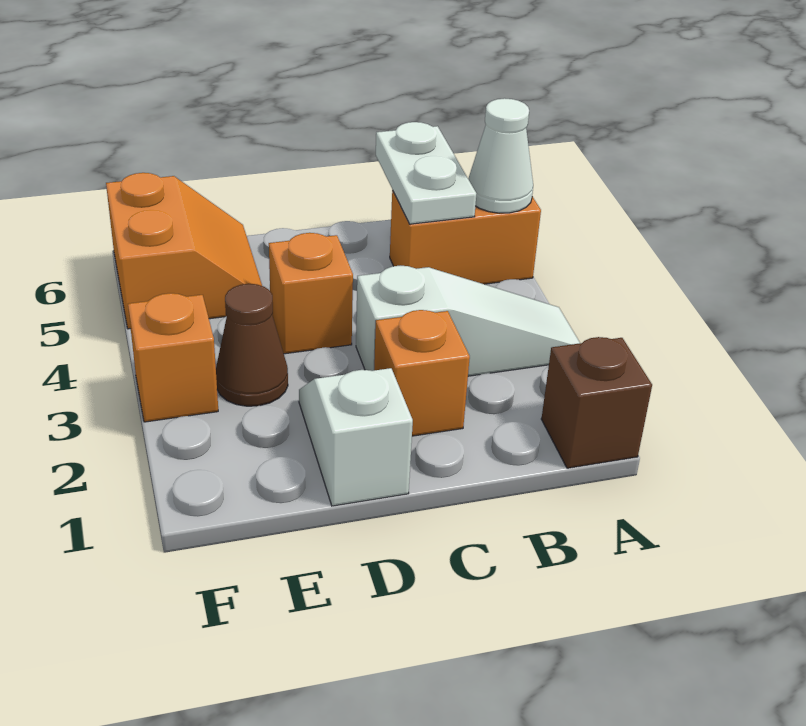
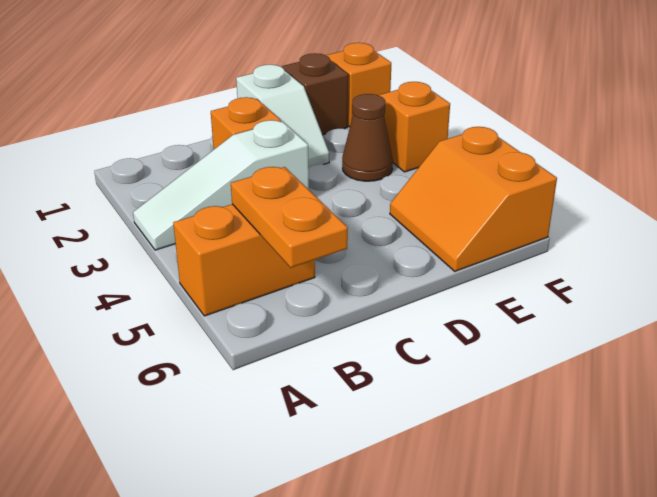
brown 1x1 brick [541,337,652,468] -> brown 1x1 brick moved to [282,53,348,135]
white 1x1 cone [468,98,533,213] -> none
white 1x2 plate [376,122,476,224] -> orange 1x2 plate [231,167,348,268]
orange 1x1 brick [269,233,353,354] -> orange 1x1 brick moved to [326,43,391,127]

